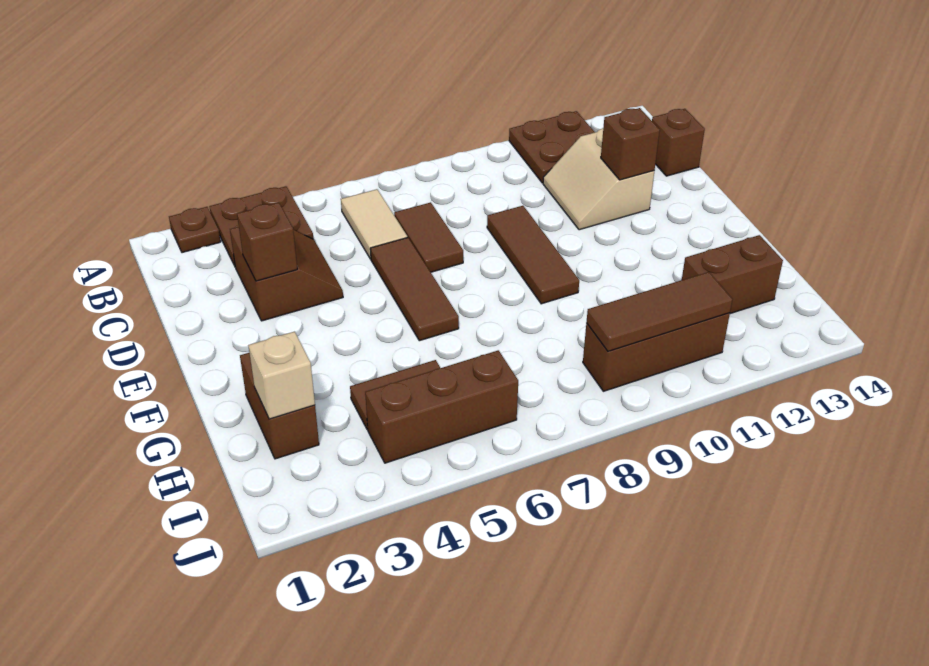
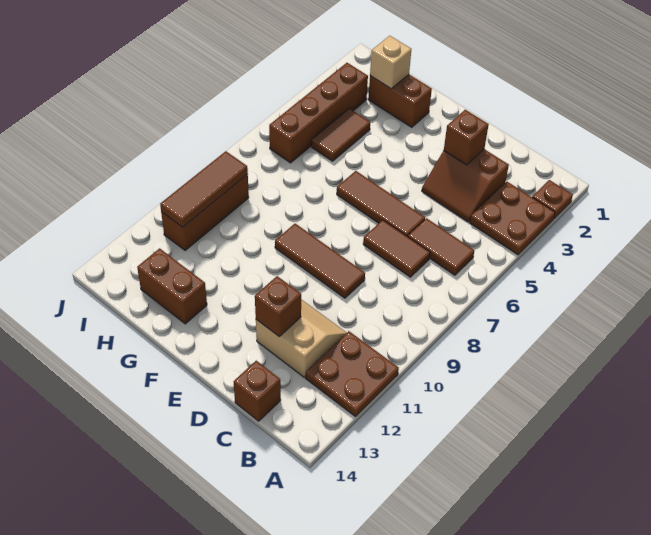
tan 1x2 tile [341,189,407,259] -> brown 1x2 tile [408,218,474,275]
brown 1x2 brick [682,235,783,314] -> brown 1x2 brick turned to [137,248,207,324]
brown 1x3 brick [365,350,518,463] -> brown 1x4 brick [269,63,368,163]

